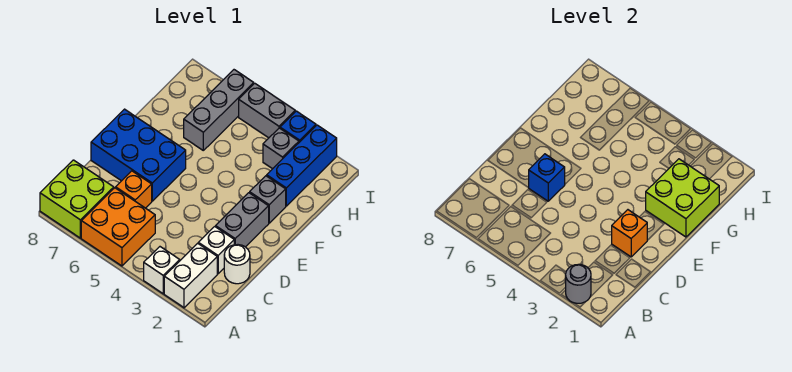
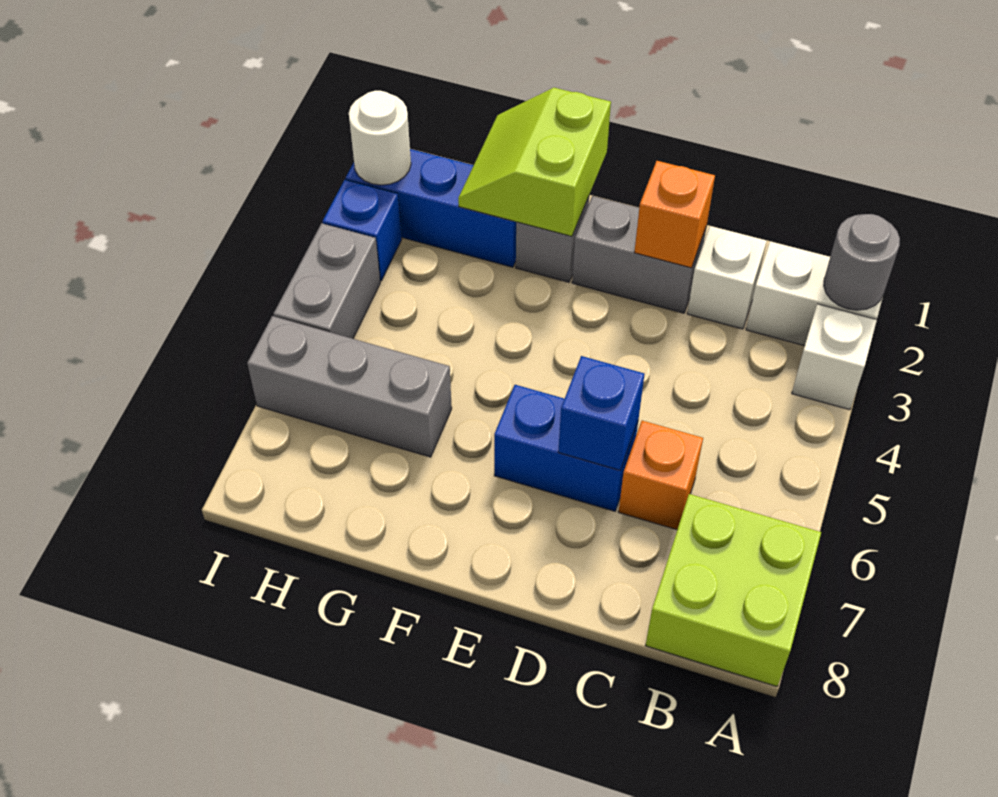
orange 2x2 brick [81,188,155,266] -> none
white 1x1 round brick [224,245,250,284] -> white 1x1 round brick moved to [349,91,411,185]
blue 2x3 brick [91,109,186,201] -> blue 1x2 brick [494,385,638,511]
lime 2x2 brick [646,159,719,237] -> lime 2x2 slope [458,88,611,236]
grey 1x1 brick [263,128,299,169] -> none

